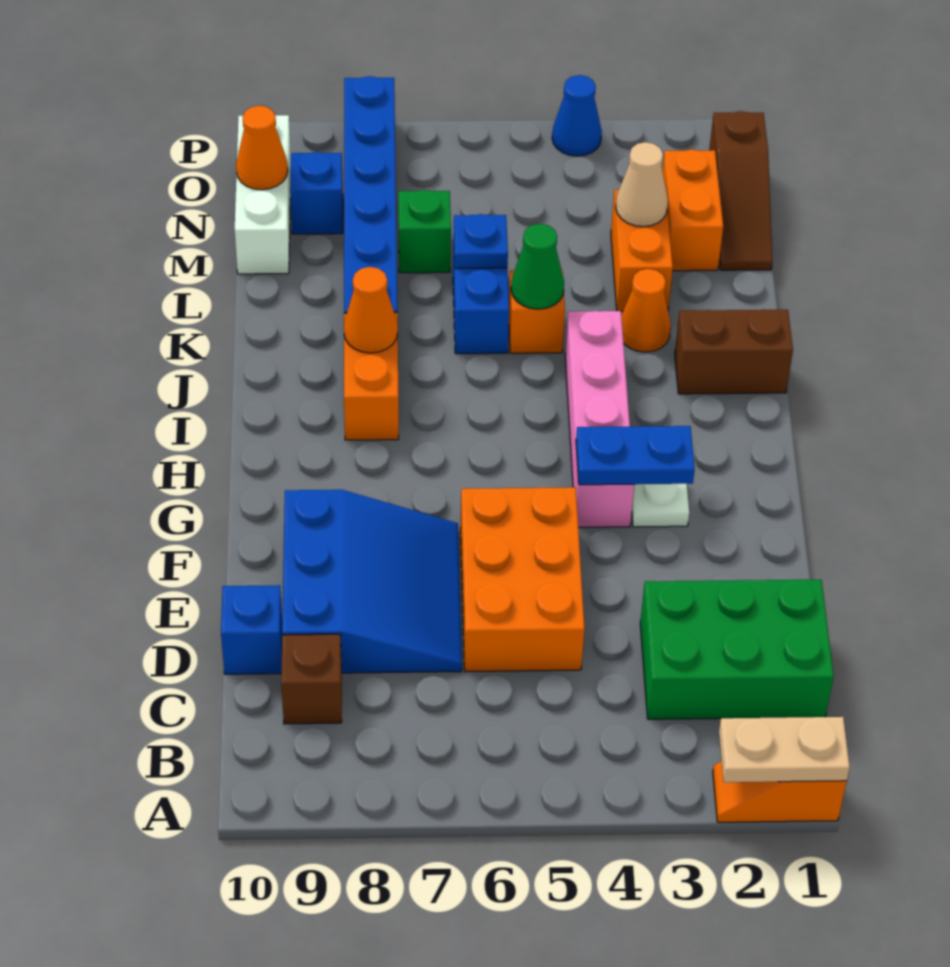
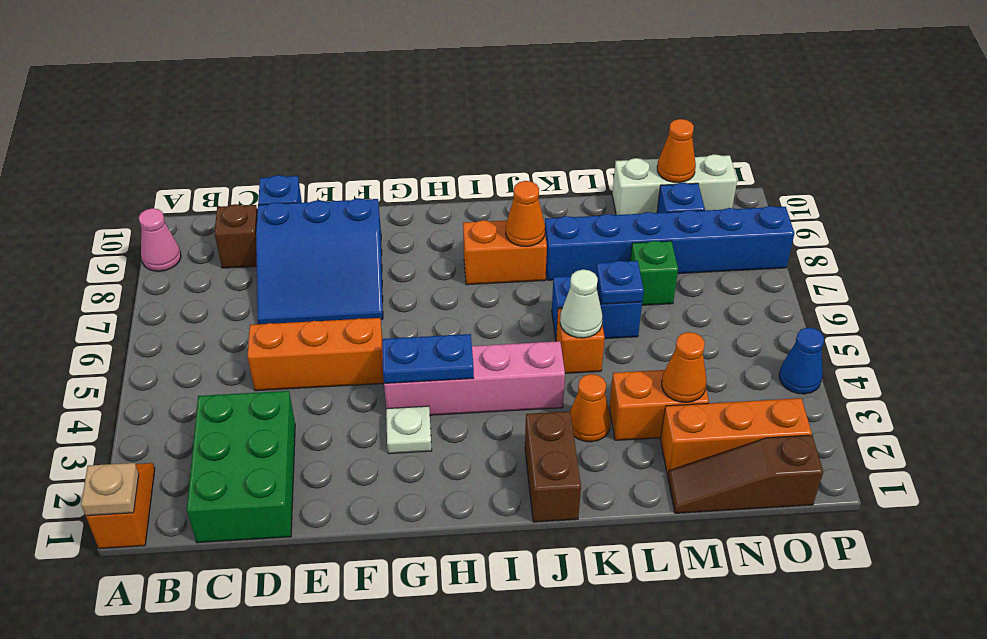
tan 1x2 plate [719,717,850,782] -> tan 1x1 plate [81,463,139,516]
none -> pink 1x1 cone [139,208,181,271]
orange 2x3 brick [460,487,585,672] -> orange 1x3 brick [247,318,384,391]
blue 1x2 plate [576,426,695,485] -> blue 1x2 plate turned to [382,334,474,383]
green 1x1 cone [511,224,564,309] -> white 1x1 cone [560,269,602,338]
orange 1x2 brick [662,149,723,271] -> orange 1x3 brick [660,398,812,474]
tan 1x1 cone [616,142,668,227] -> orange 1x1 cone [662,332,706,402]

